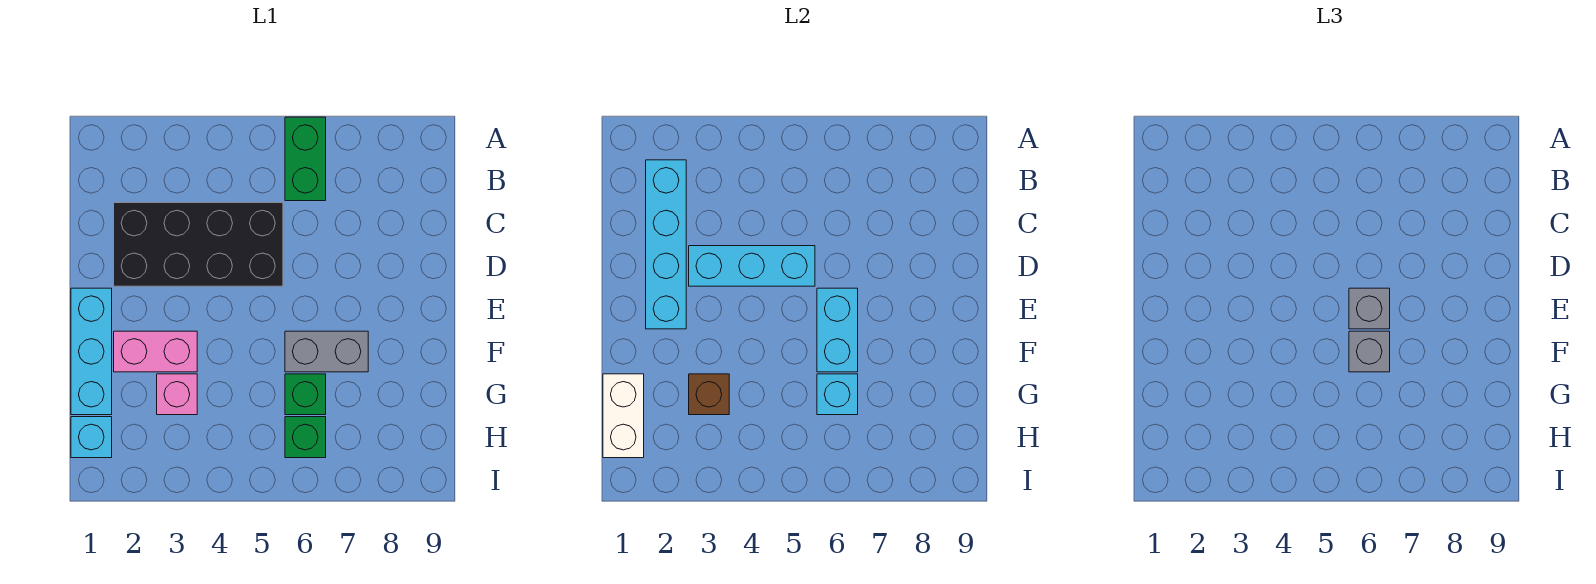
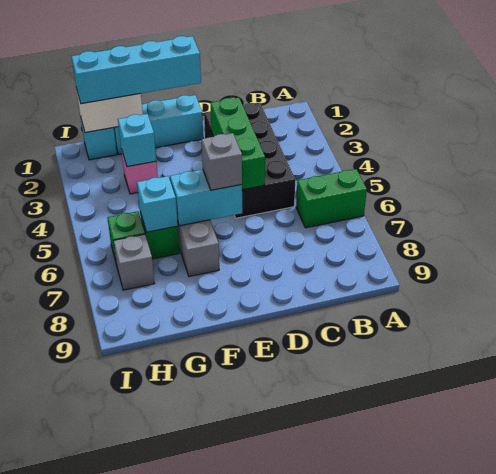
cyan 1x4 brick [646,160,686,329] -> cyan 1x4 brick moved to [71,36,201,104]
cyan 1x3 brick [689,246,815,286] -> green 1x3 brick [211,98,265,190]
pink 1x2 brick [114,331,197,372] -> none
grey 1x1 brick [1349,331,1390,372] -> grey 1x1 brick moved to [113,234,154,290]
brown 1x1 brick [689,374,729,415] -> cyan 1x1 brick [118,114,156,167]

